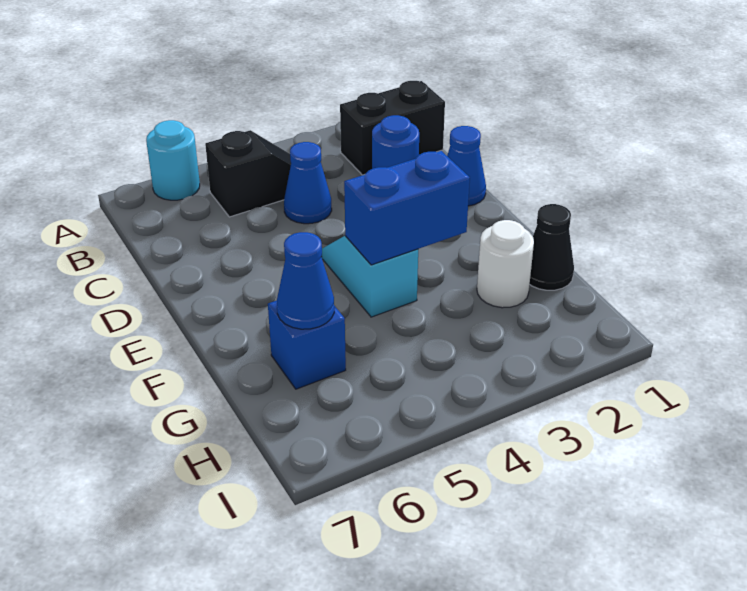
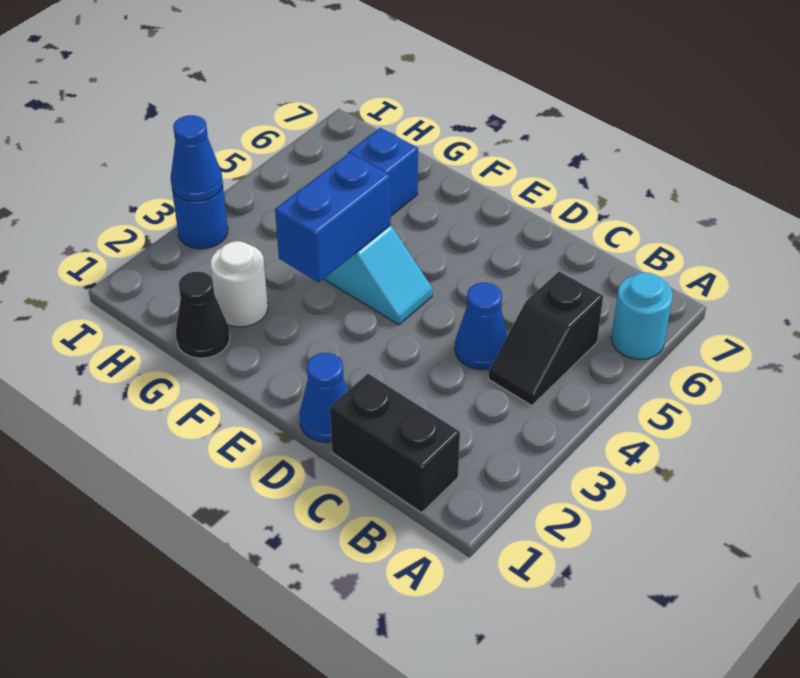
black 1x2 brick [340,81,445,175] -> black 1x2 brick turned to [330,374,460,513]
blue 1x1 round brick [372,115,419,169] -> blue 1x1 round brick moved to [172,181,228,249]
blue 1x1 cone [277,232,334,329] -> blue 1x1 cone moved to [171,115,223,202]

